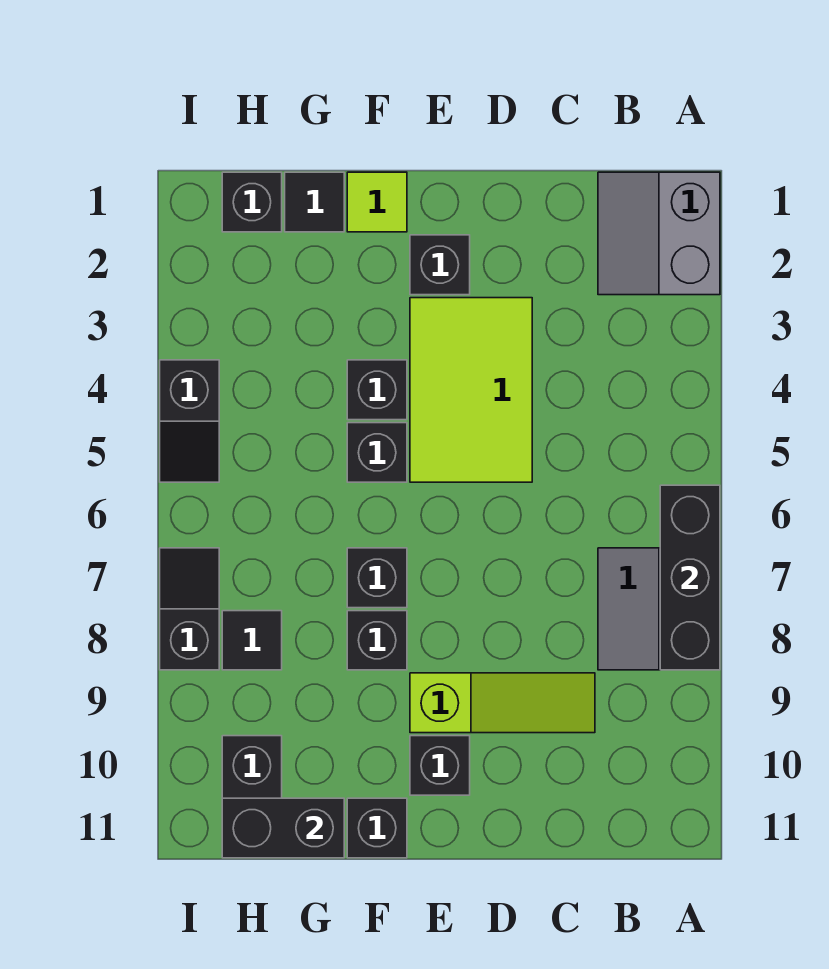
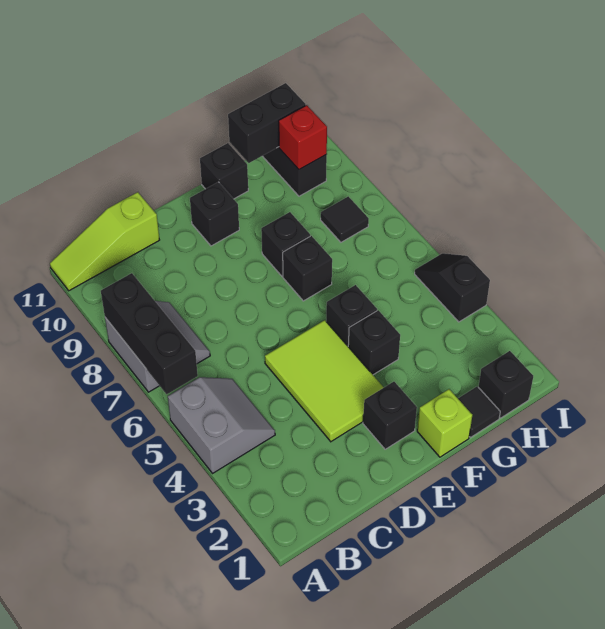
grey 2x2 slope [598,172,720,295] -> grey 2x2 slope moved to [168,377,275,473]
lime 1x3 slope [410,673,595,733] -> lime 1x3 slope moved to [50,192,159,291]
lime 1x1 tile [347,172,407,232] -> lime 1x1 brick [417,389,472,457]
none -> red 1x1 brick [279,105,327,170]
black 1x2 slope [160,548,219,670] -> none

